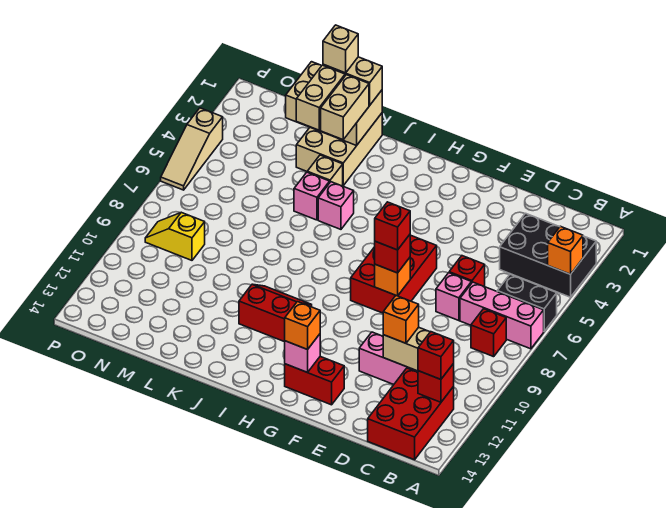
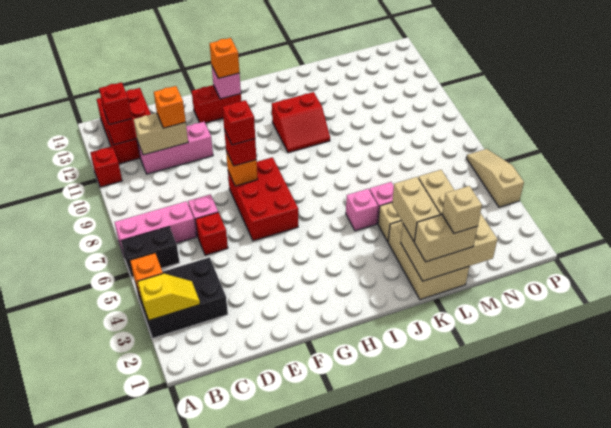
red 1x1 brick [471,309,506,357] -> red 1x1 brick moved to [90,146,122,187]
yellow 1x2 slope [145,212,205,260] -> yellow 1x2 slope moved to [138,273,200,320]

